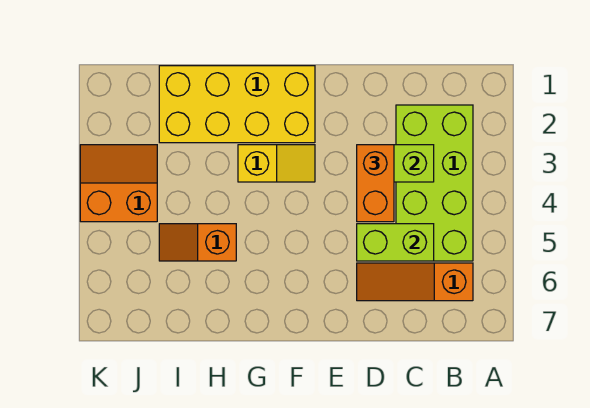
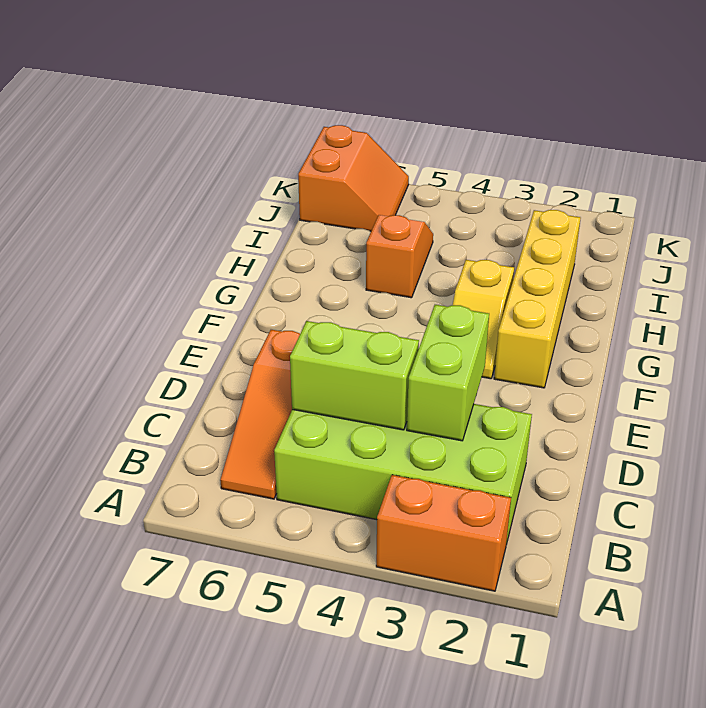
orange 1x3 slope [357,263,473,301] -> orange 1x3 slope turned to [220,330,300,499]
lime 1x2 brick [357,224,434,261] -> lime 1x2 brick turned to [290,321,419,430]
orange 1x2 brick [357,145,394,222] -> orange 1x2 brick moved to [376,475,511,591]
yellow 2x4 brick [159,66,315,143] -> yellow 1x4 brick [494,210,581,388]
orange 2x2 slope [80,145,157,222] -> orange 2x2 slope moved to [298,125,409,231]

